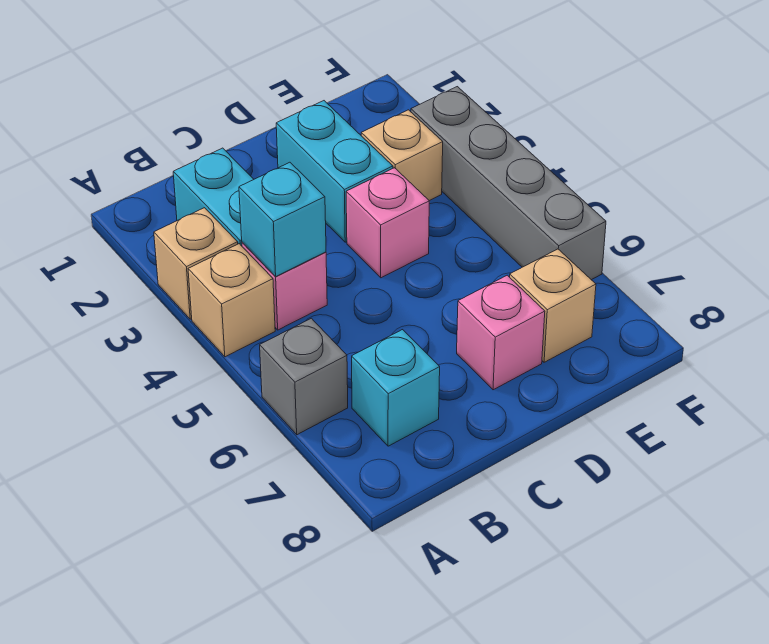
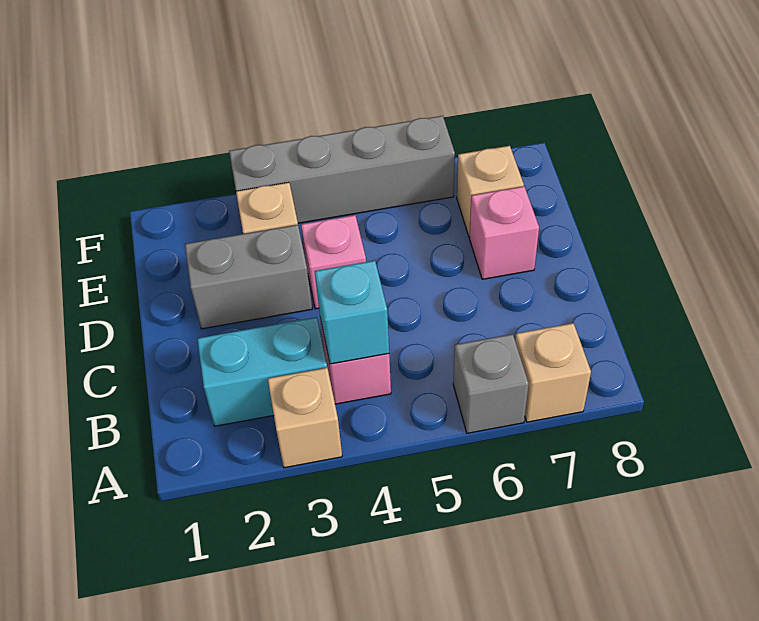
tan 1x1 brick [188,244,275,357] -> tan 1x1 brick moved to [515,323,591,422]
cyan 1x1 brick [352,330,440,446] -> none
cyan 1x2 brick [276,101,393,242] -> grey 1x2 brick [185,225,312,329]

